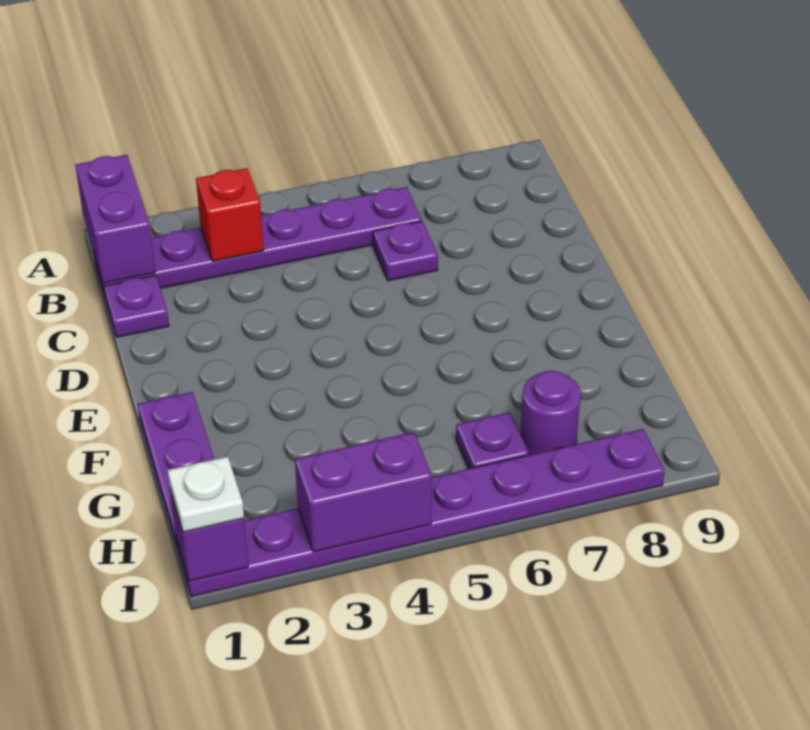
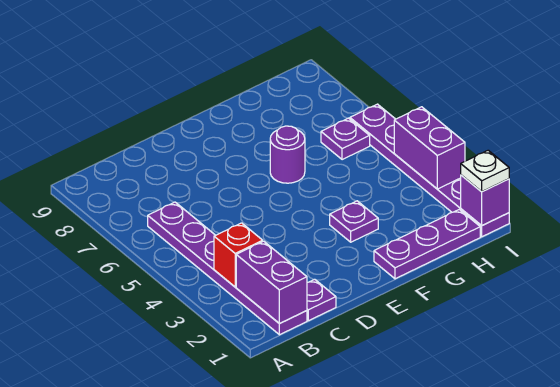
purple 1x2 brick [76,155,155,283] -> purple 1x2 brick turned to [236,241,307,324]
purple 1x1 plate [373,221,438,281] -> purple 1x1 plate moved to [330,201,378,242]
purple 1x1 round brick [520,371,581,455] -> purple 1x1 round brick moved to [270,126,305,183]
purple 1x8 plate [176,429,665,597] -> purple 1x6 plate [350,104,509,237]

